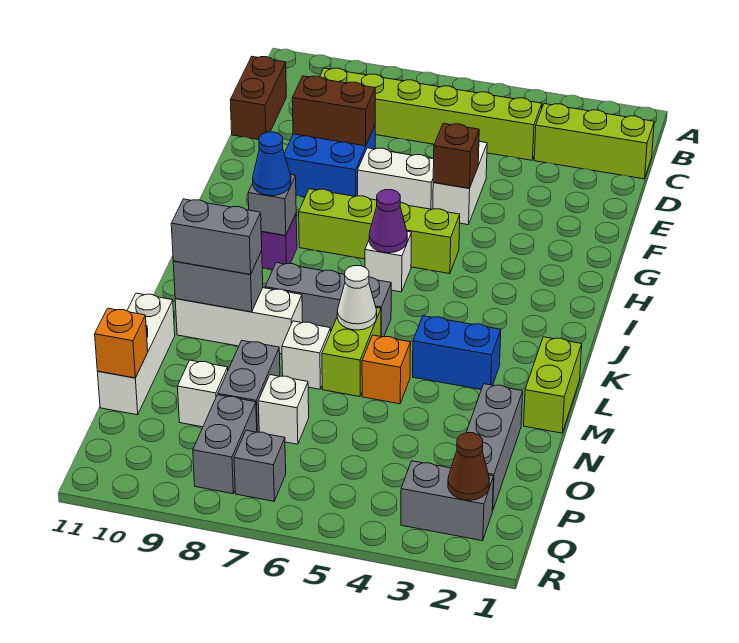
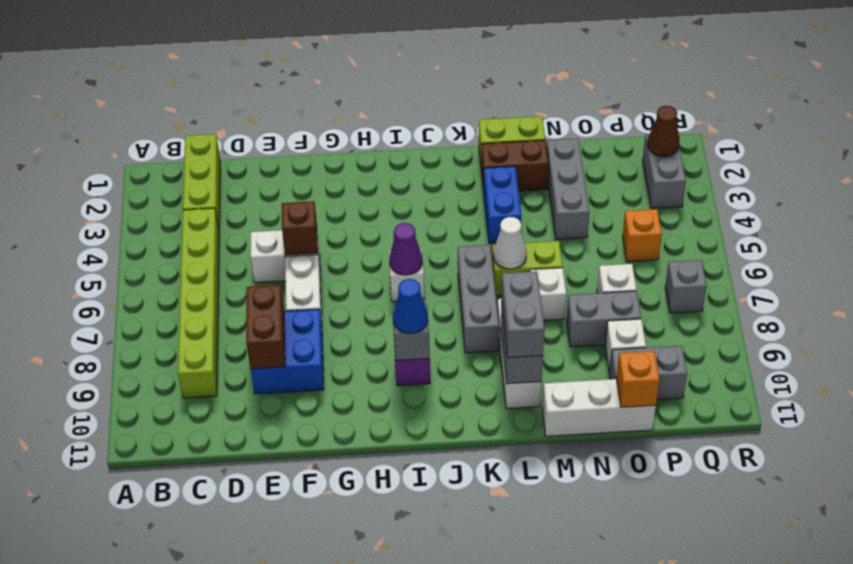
brown 1x2 brick [230,57,286,140] -> brown 1x2 brick moved to [481,140,549,192]
lime 1x4 brick [299,189,460,274] -> none
orange 1x1 brick [362,335,411,404] -> orange 1x1 brick moved to [623,209,662,262]
grey 1x3 brick [466,384,523,511] -> grey 1x3 brick turned to [547,138,589,239]
grey 1x2 brick [193,395,257,494] -> grey 1x2 brick moved to [609,346,687,400]

